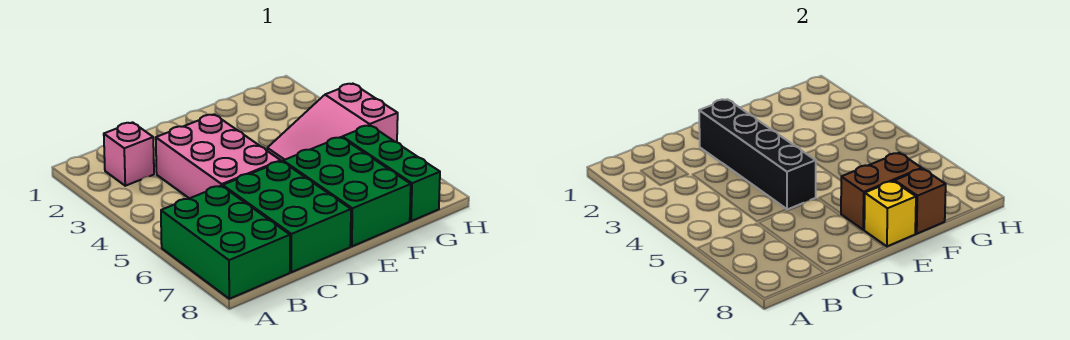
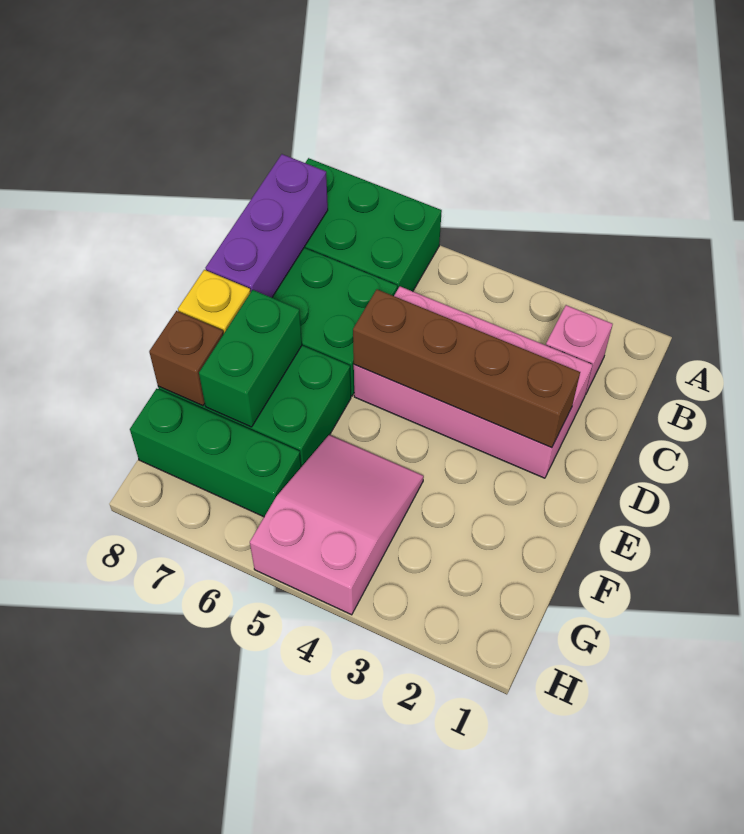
none -> purple 1x3 brick [206,154,328,298]
pink 2x3 brick [156,114,281,198] -> pink 2x4 brick [354,287,592,478]
black 1x4 brick [699,99,816,210] -> brown 1x4 brick [353,289,580,448]
brown 1x2 brick [841,153,922,230] -> green 1x2 brick [199,290,302,427]

